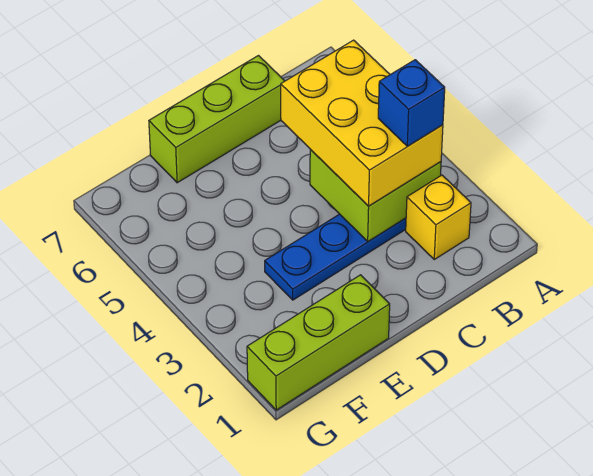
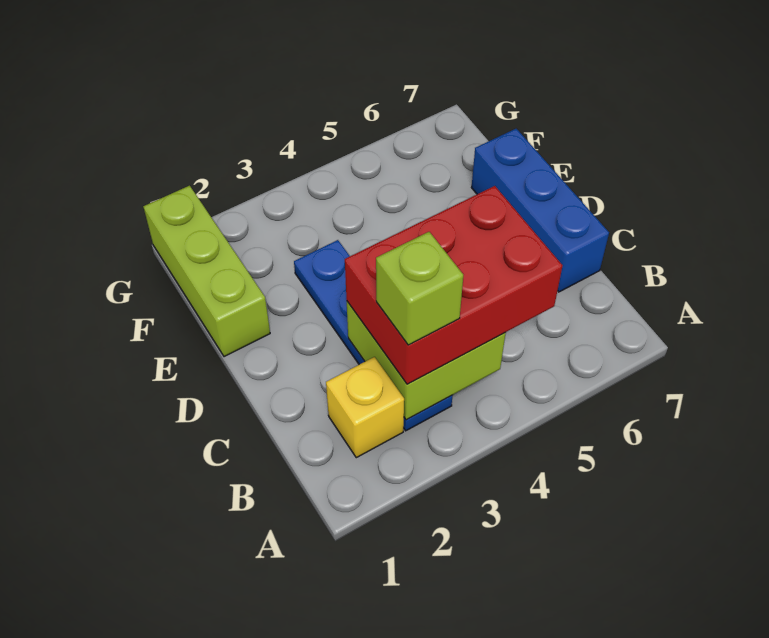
yellow 2x3 brick [281,40,443,206] -> red 2x3 brick [345,186,562,384]
blue 1x1 brick [378,60,445,146] -> lime 1x1 brick [376,232,463,345]
lime 1x3 brick [149,56,284,183] -> blue 1x3 brick [472,129,609,292]

